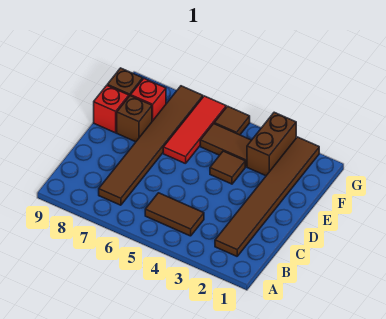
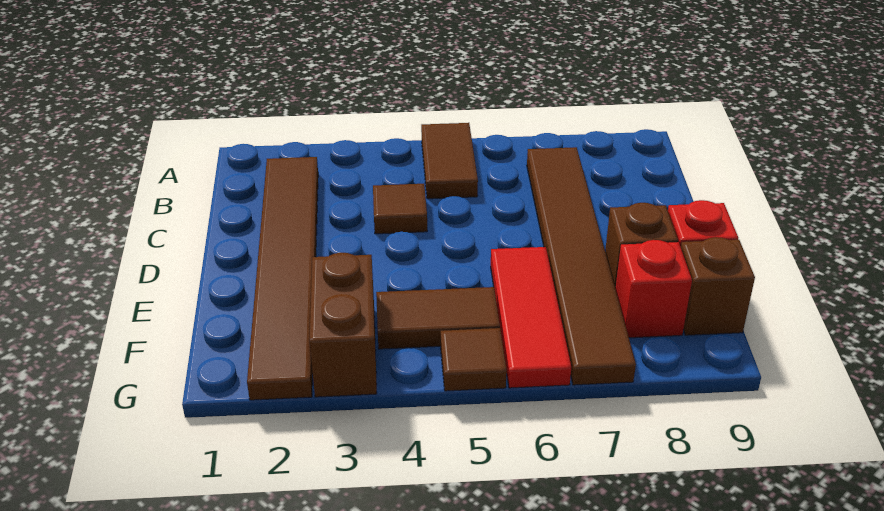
brown 1x2 tile [145,193,204,236] -> brown 1x2 tile turned to [421,123,478,199]
brown 1x1 tile [210,151,245,184] -> brown 1x1 tile moved to [373,184,427,234]

